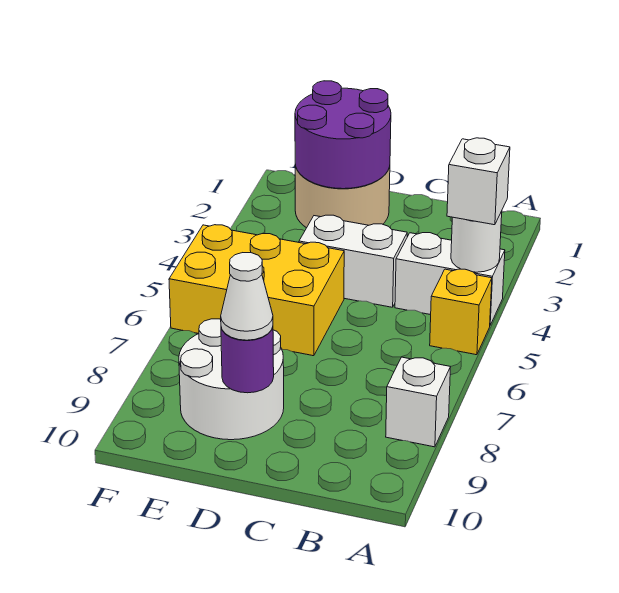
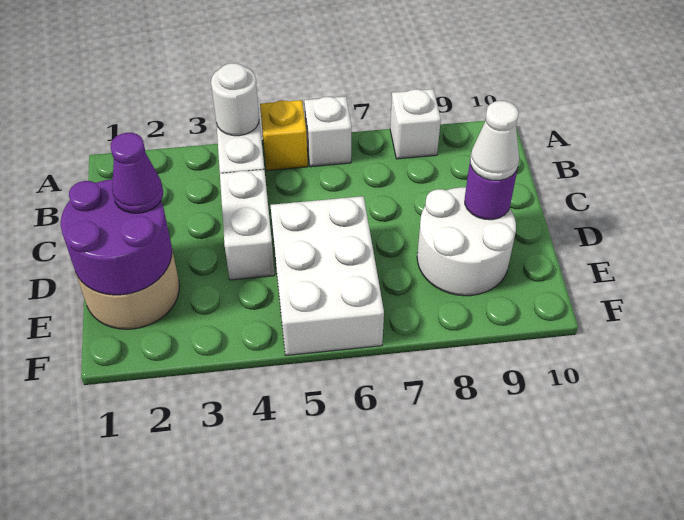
white 1x1 brick [447,138,510,225] -> white 1x1 brick moved to [304,96,351,167]
none -> purple 1x1 cone [111,133,163,213]
yellow 2x3 brick [169,225,344,356] -> white 2x3 brick [270,196,384,355]

